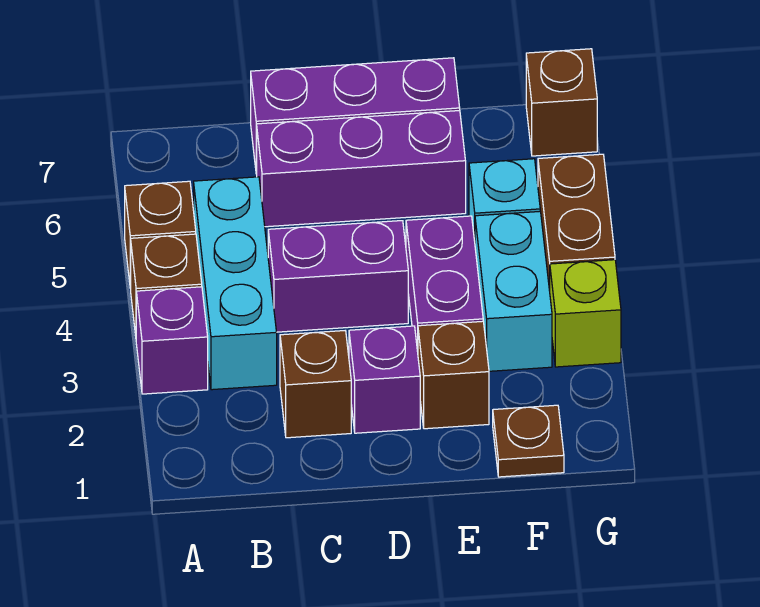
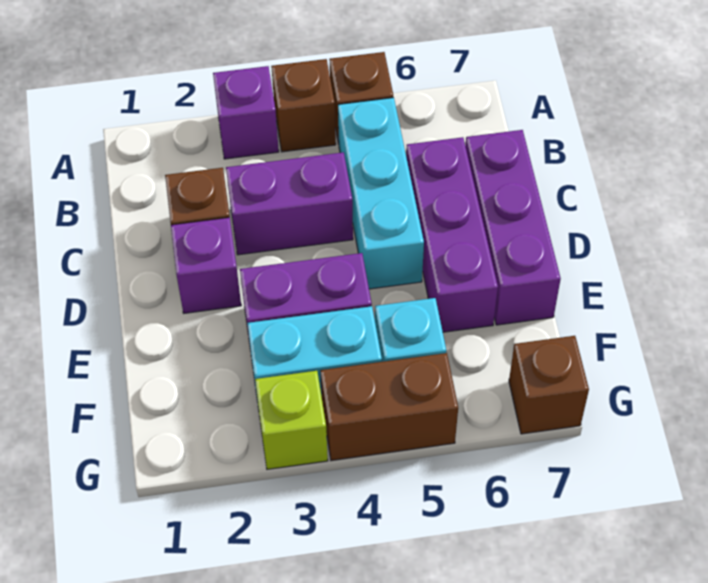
cyan 1x3 brick [194,177,277,390] -> cyan 1x3 brick turned to [338,98,424,289]
purple 1x2 brick [268,221,408,332] -> purple 1x2 brick turned to [226,152,353,255]
brown 1x1 brick [418,321,489,429] -> none
brown 1x1 plate [493,405,564,477] -> none

